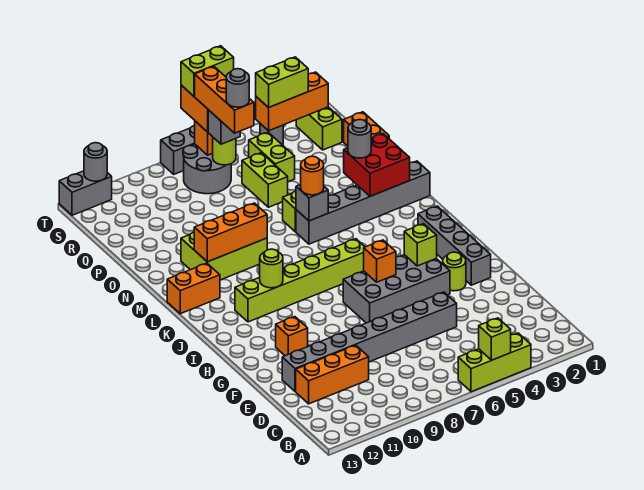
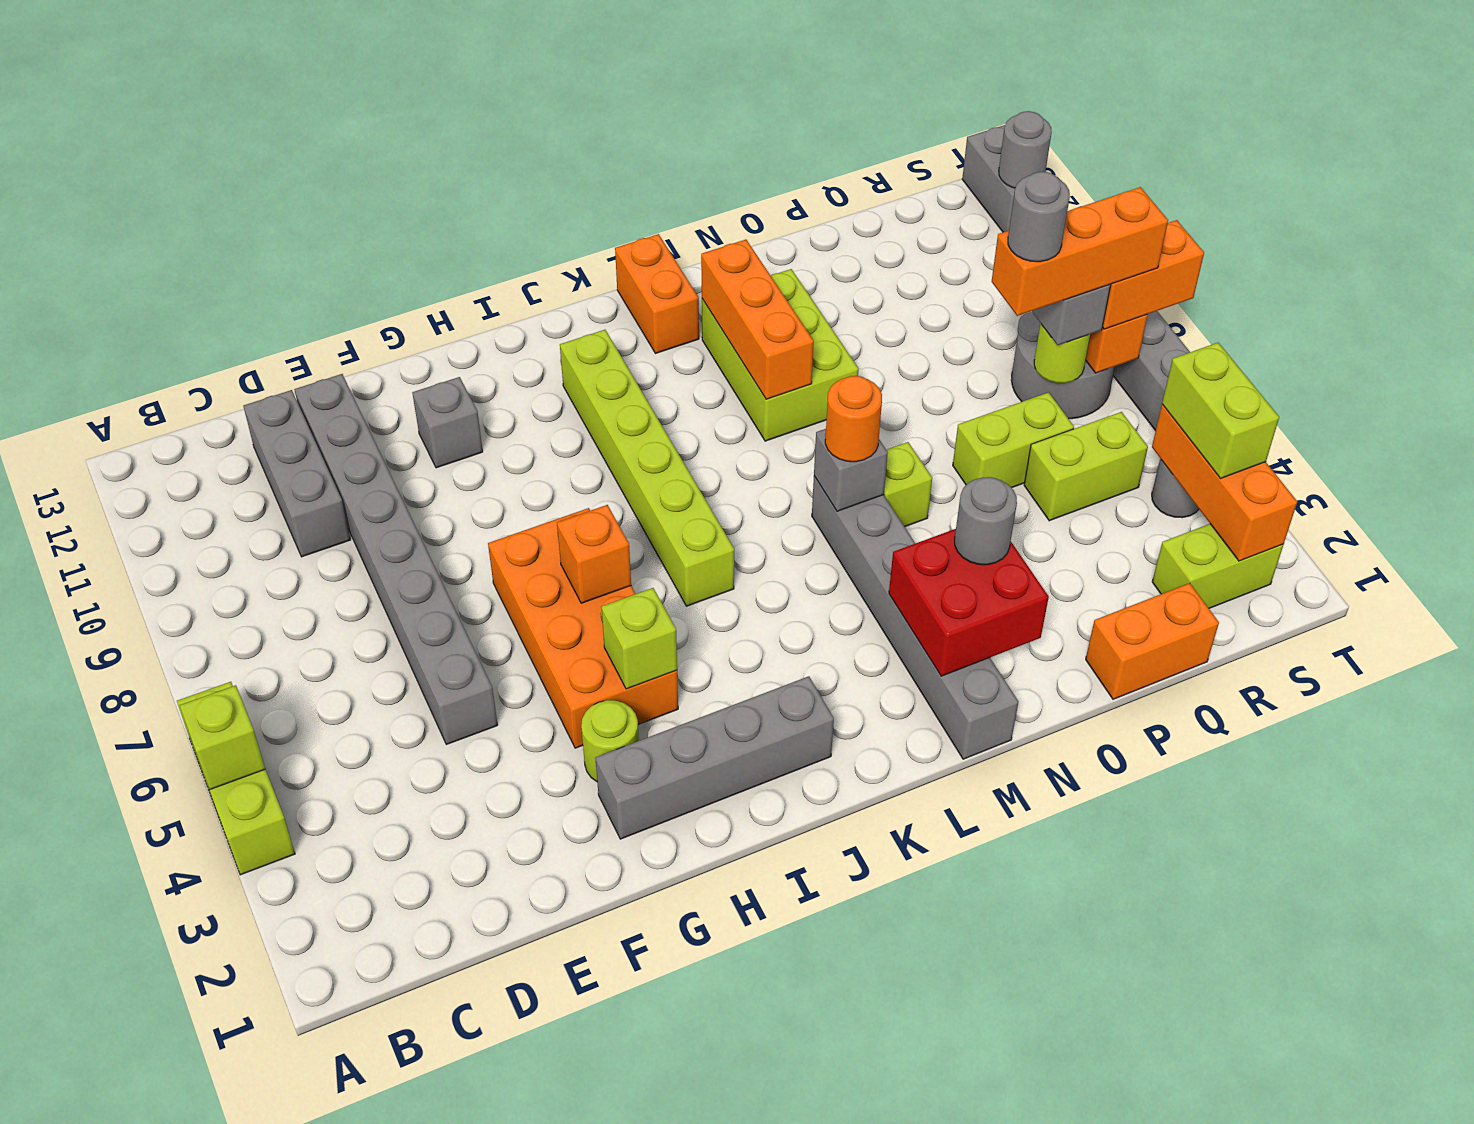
orange 1x3 brick [296,345,369,404] -> grey 1x3 brick [243,390,350,557]
grey 2x4 brick [343,255,450,323] -> orange 2x4 brick [488,508,678,748]
orange 1x1 brick [276,317,308,356] -> grey 1x1 brick [412,377,483,468]
lime 1x1 round brick [260,249,283,288] -> none
lime 1x2 brick [181,46,234,96] -> none

